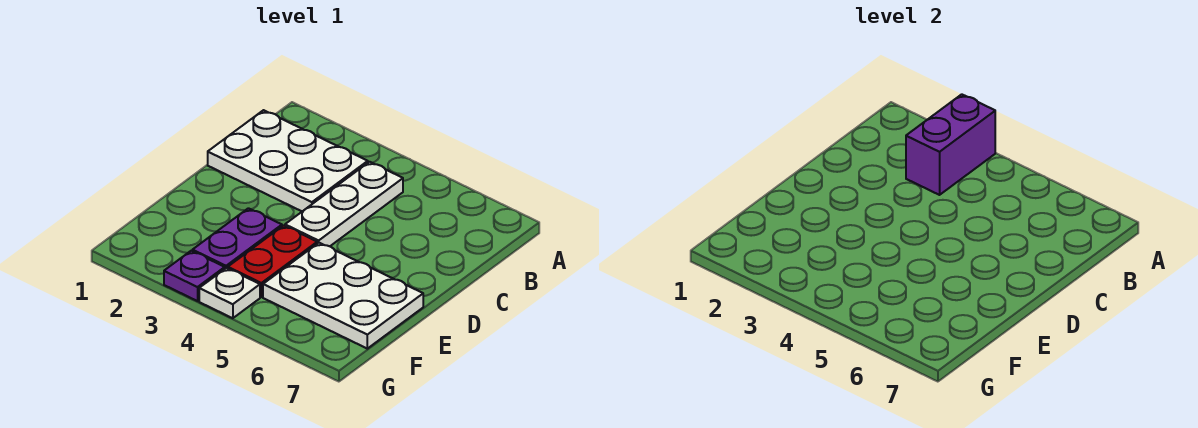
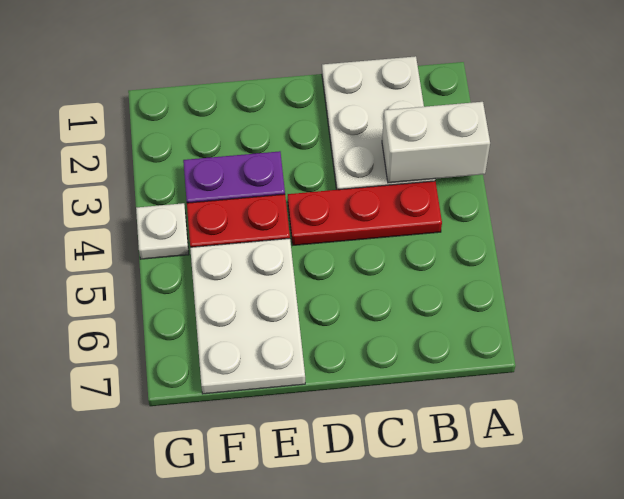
purple 1x2 brick [906,94,995,195] -> white 1x2 brick [382,102,490,183]
white 1x3 plate [285,162,403,246] -> red 1x3 plate [288,181,442,245]
purple 1x1 plate [164,251,225,301] -> none

